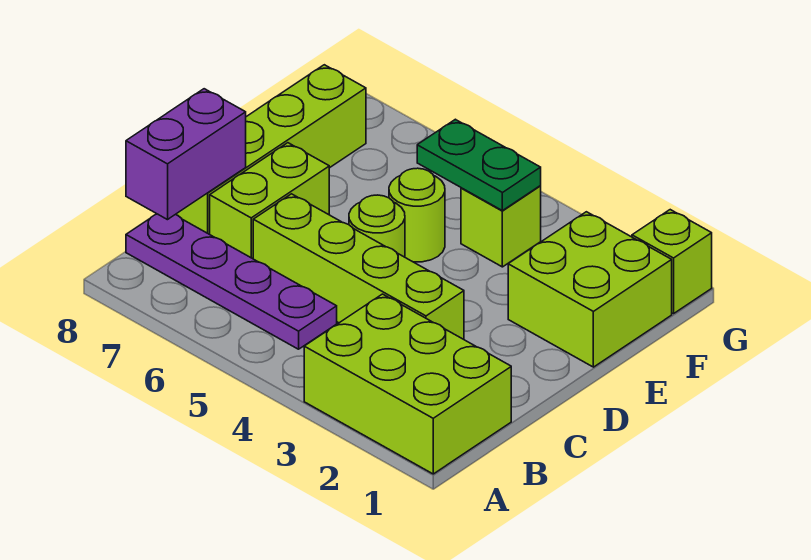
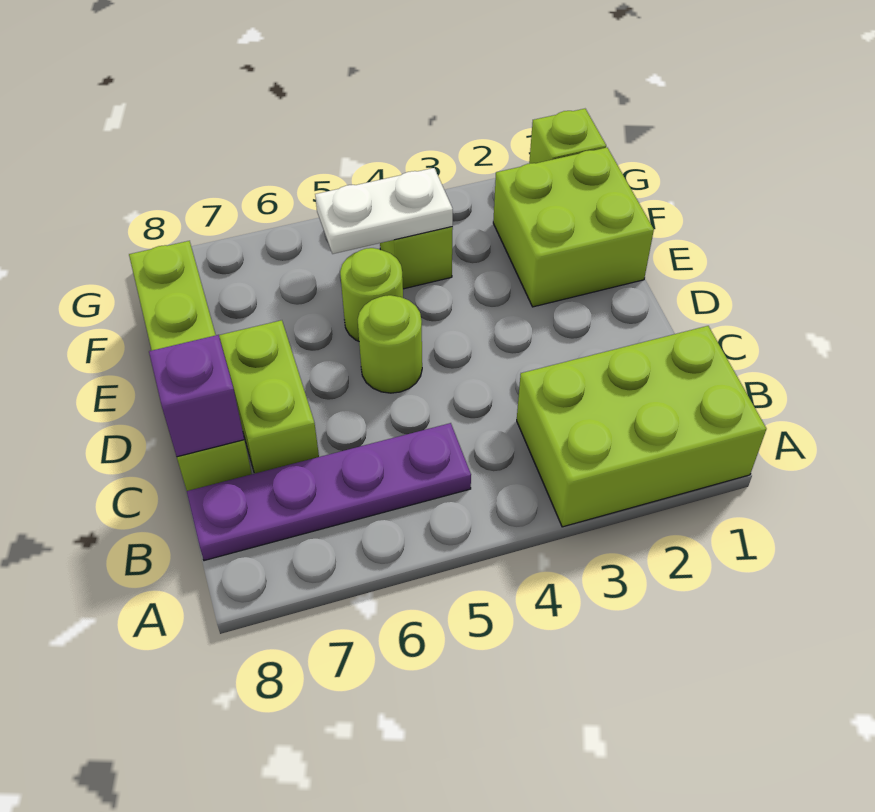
purple 1x2 brick [126,89,246,220] -> purple 1x1 brick [149,335,244,457]
lime 1x4 brick [253,194,464,339] -> none
green 1x2 plate [417,119,541,211] -> white 1x2 plate [315,168,453,254]

